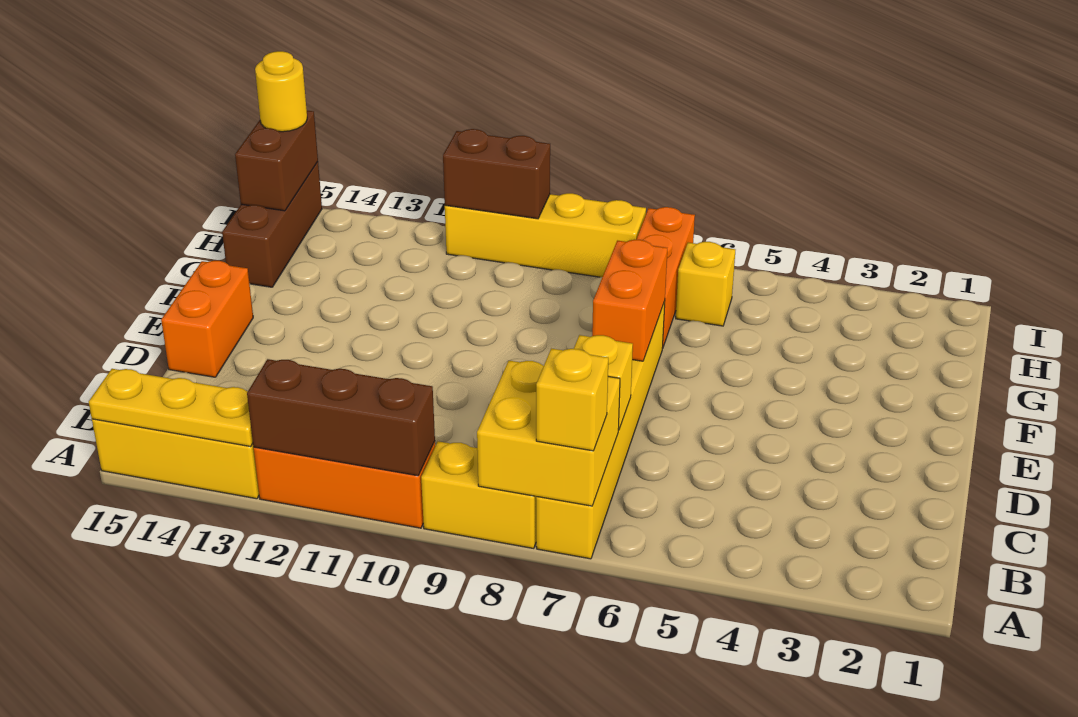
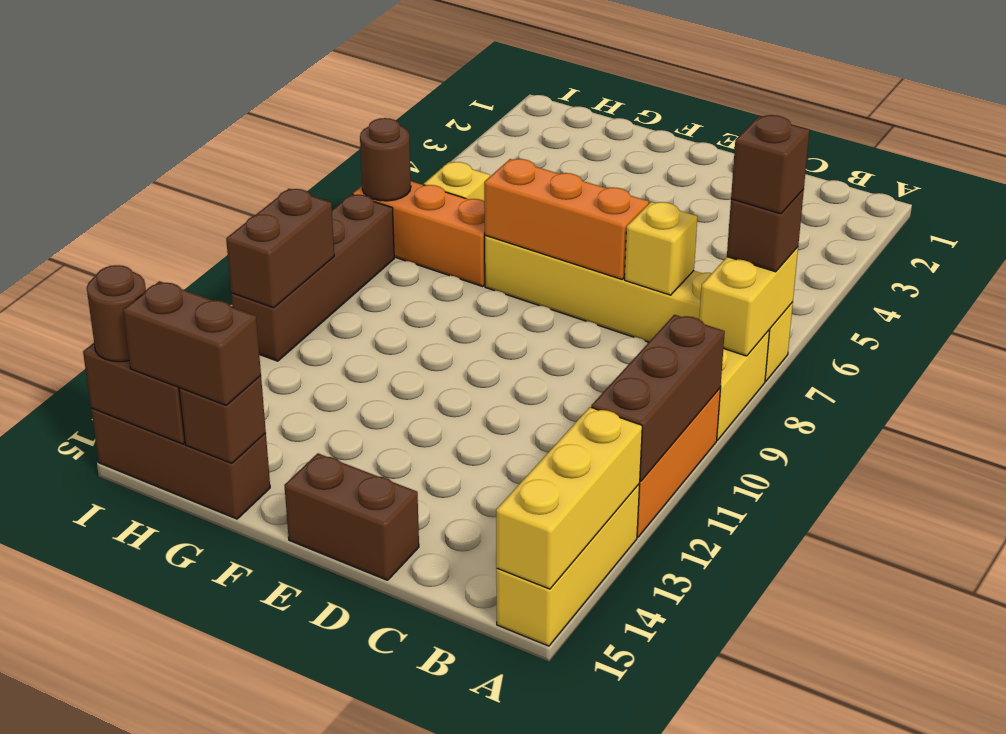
yellow 2x2 brick [477,361,620,506] -> yellow 1x2 brick [699,247,798,356]
yellow 1x1 brick [536,348,608,451] -> brown 1x1 brick [727,189,804,272]
none -> brown 1x1 brick [731,115,810,214]
yellow 1x3 plate [89,369,253,447] -> yellow 1x3 brick [496,407,642,589]
orange 1x2 brick [161,261,253,377] -> brown 1x2 brick [284,453,419,580]
orange 1x2 brick [592,240,667,361] -> orange 1x3 brick [484,159,649,279]
none -> brown 1x1 brick [179,376,266,463]
none -> brown 1x2 brick [123,281,261,405]
none -> brown 1x1 round brick [360,118,411,201]
yellow 1x4 brick [445,193,646,277] -> brown 1x4 brick [231,194,394,361]
yellow 1x1 round brick [255,51,307,132] -> brown 1x1 round brick [87,265,146,362]

